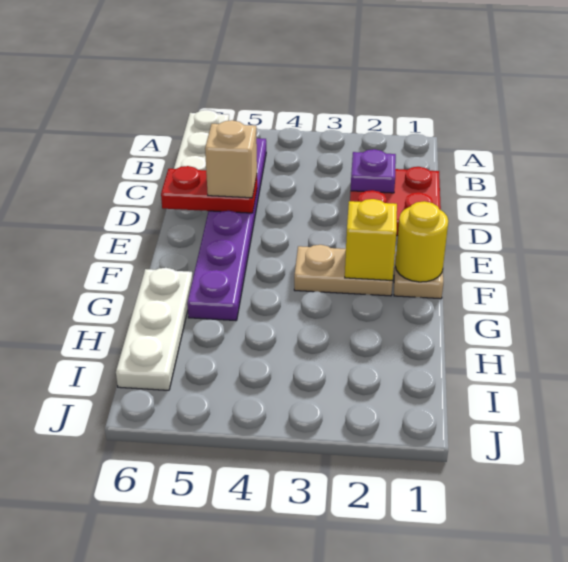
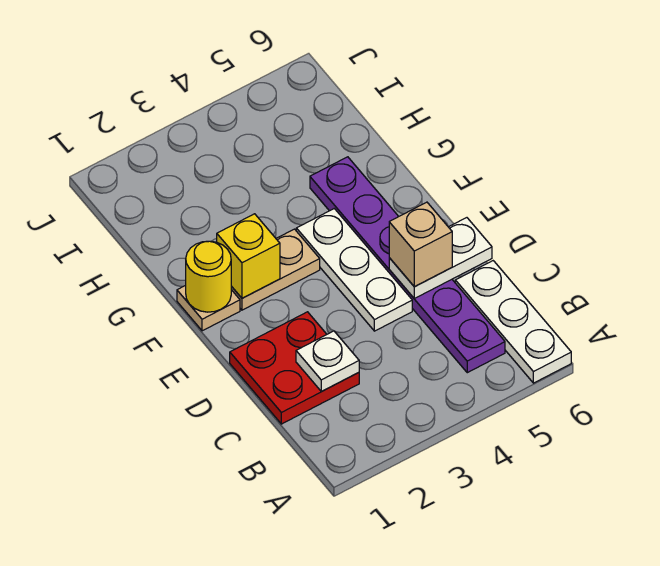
purple 1x1 plate [351,149,396,193] -> white 1x1 plate [296,331,359,392]
red 1x2 plate [161,166,257,213] -> white 1x2 plate [389,218,492,298]
white 1x3 plate [116,268,193,390] -> white 1x3 plate moved to [296,209,412,331]

